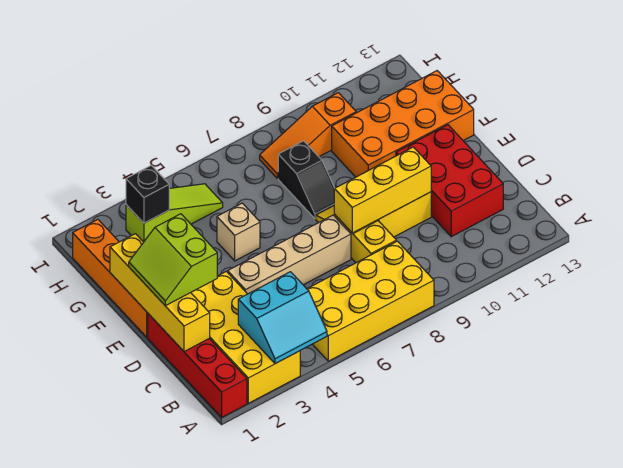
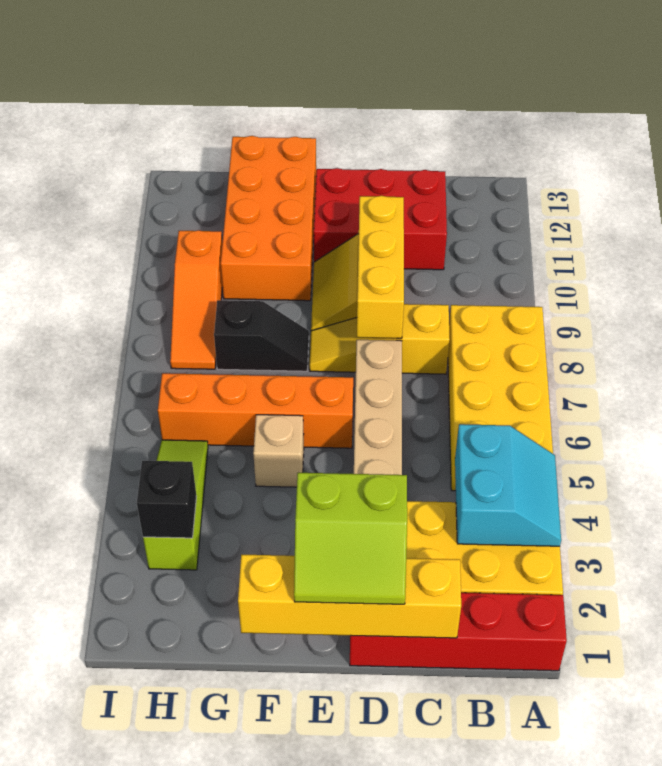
orange 1x4 brick [73,219,148,337] -> orange 1x4 brick moved to [158,373,353,448]

